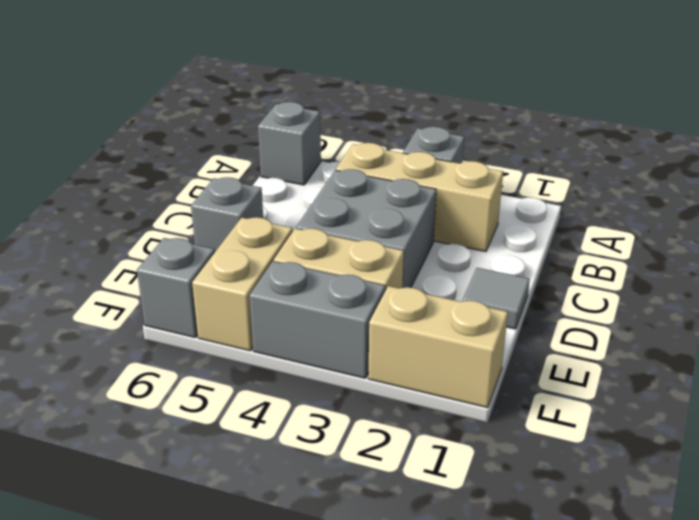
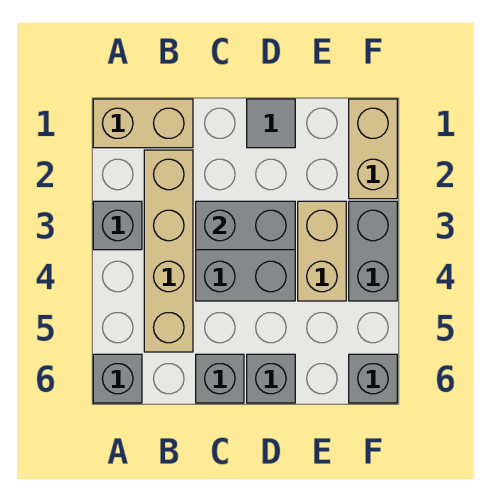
tan 1x3 brick [336,143,503,252] -> tan 1x4 brick [144,150,193,352]
none -> grey 1x2 brick [196,201,295,250]
none -> grey 1x1 brick [196,354,244,403]
tan 1x2 brick [192,217,293,351] -> tan 1x2 brick moved to [93,99,193,148]

